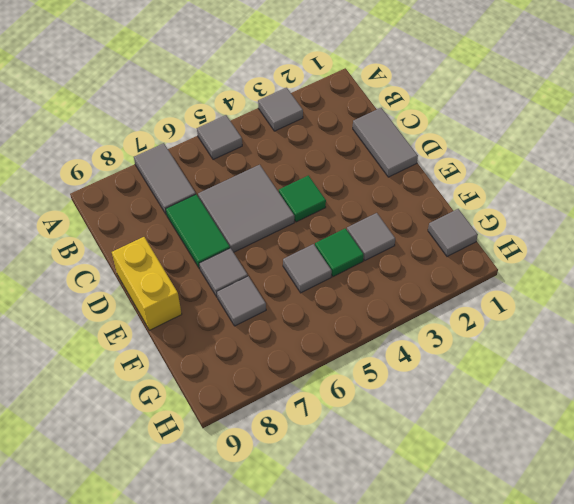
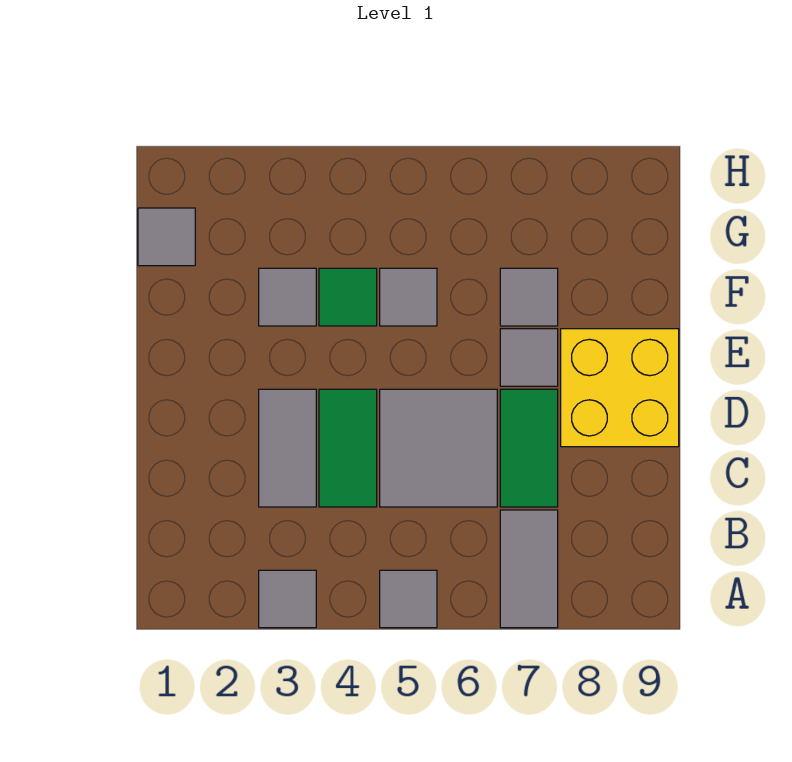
grey 1x2 tile [353,108,418,177] -> grey 1x2 tile moved to [259,389,316,507]
green 1x1 tile [279,175,326,222] -> green 1x2 tile [319,389,377,507]
yellow 1x2 brick [112,237,182,330] -> yellow 2x2 brick [561,329,679,447]

